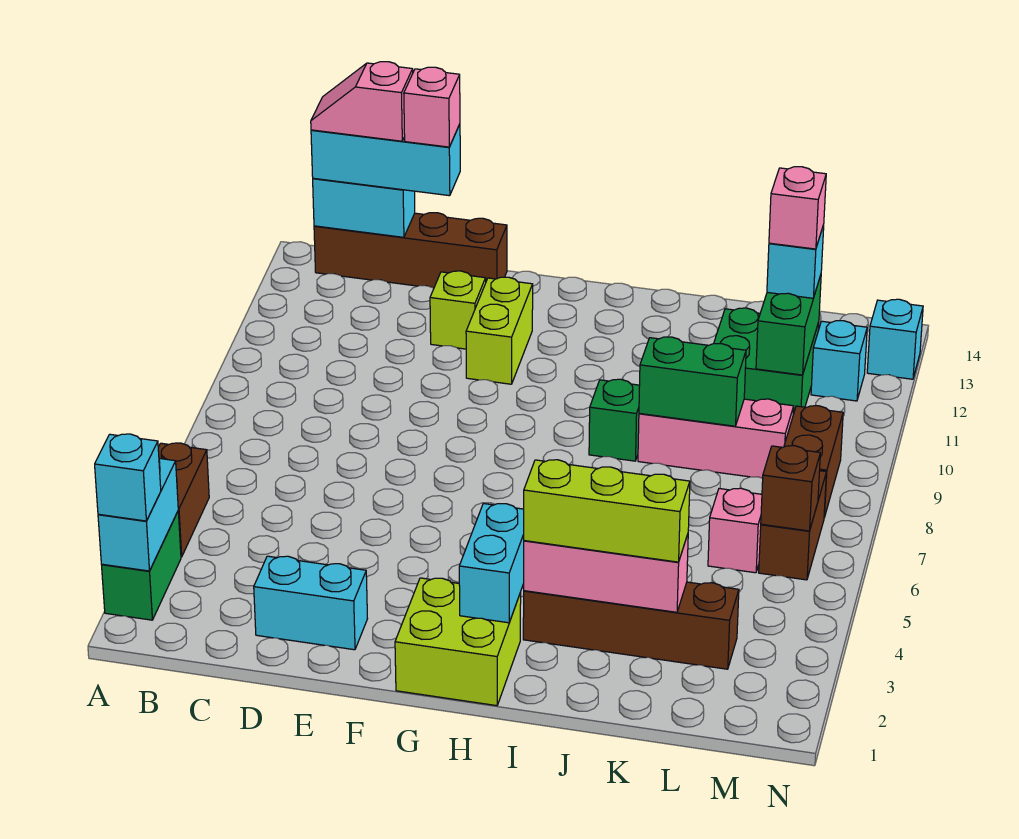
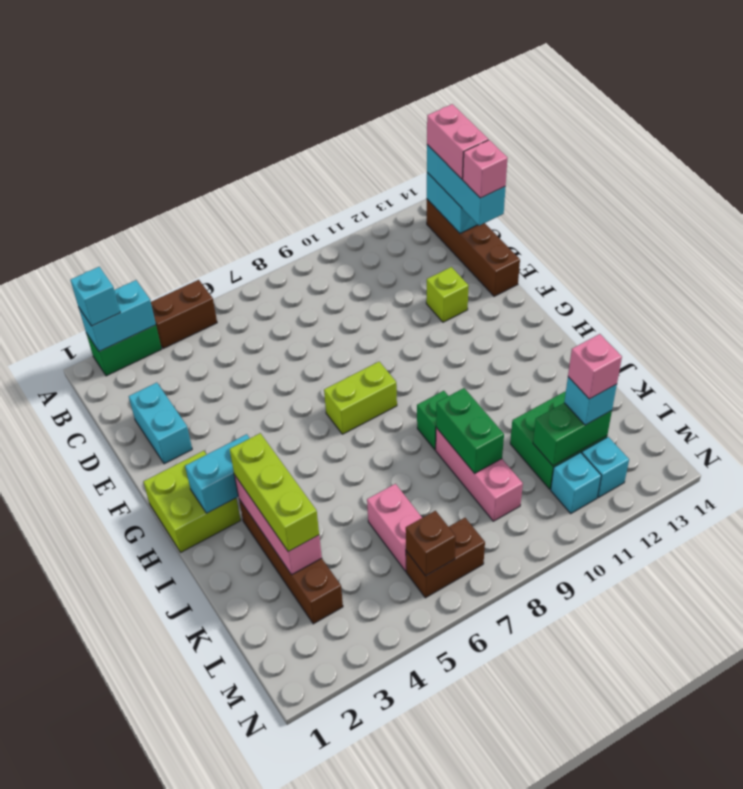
pink 1x2 slope [311,62,413,141] -> pink 1x2 brick [427,104,488,179]
lime 1x2 brick [466,277,533,384] -> lime 1x2 brick moved to [324,362,397,434]
pink 1x1 brick [708,488,762,573] -> pink 1x2 brick [367,484,422,571]
brown 1x2 brick [784,406,843,517] -> none
cyan 1x1 brick [867,299,923,379] -> cyan 1x1 brick moved to [551,453,601,513]

